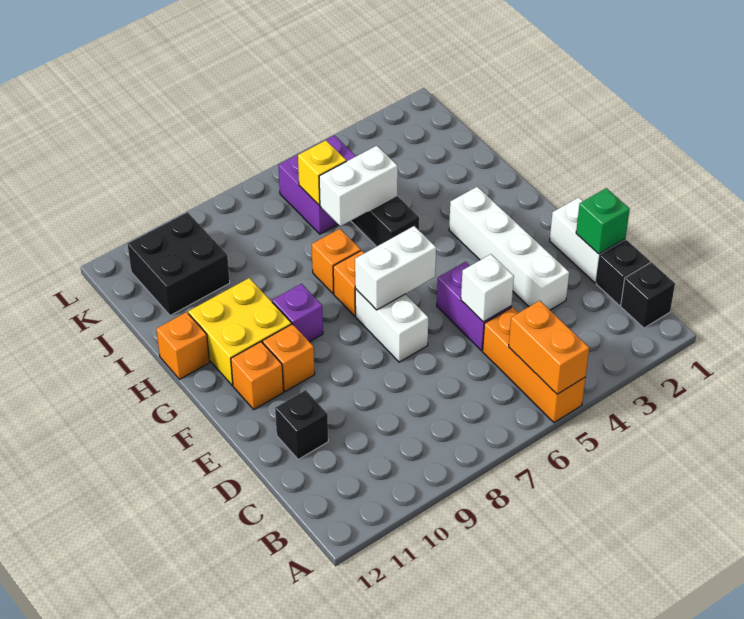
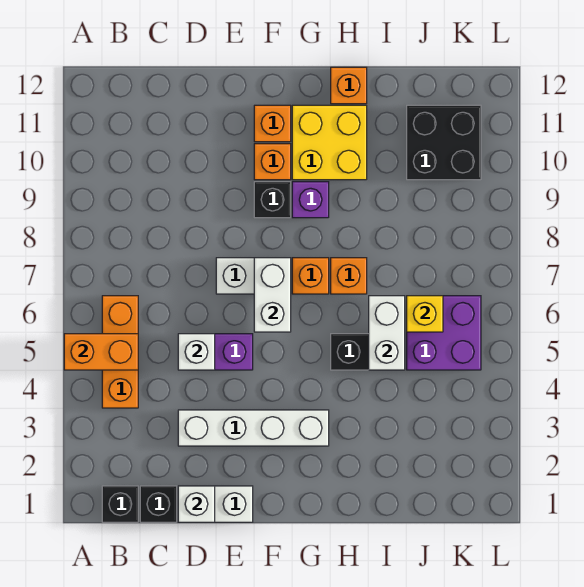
orange 1x3 brick [483,307,585,423] -> orange 1x3 brick turned to [102,296,138,408]
green 1x1 brick [576,188,630,254] -> white 1x1 brick [178,486,215,522]
black 1x1 brick [275,390,328,459] -> black 1x1 brick moved to [254,182,291,218]

